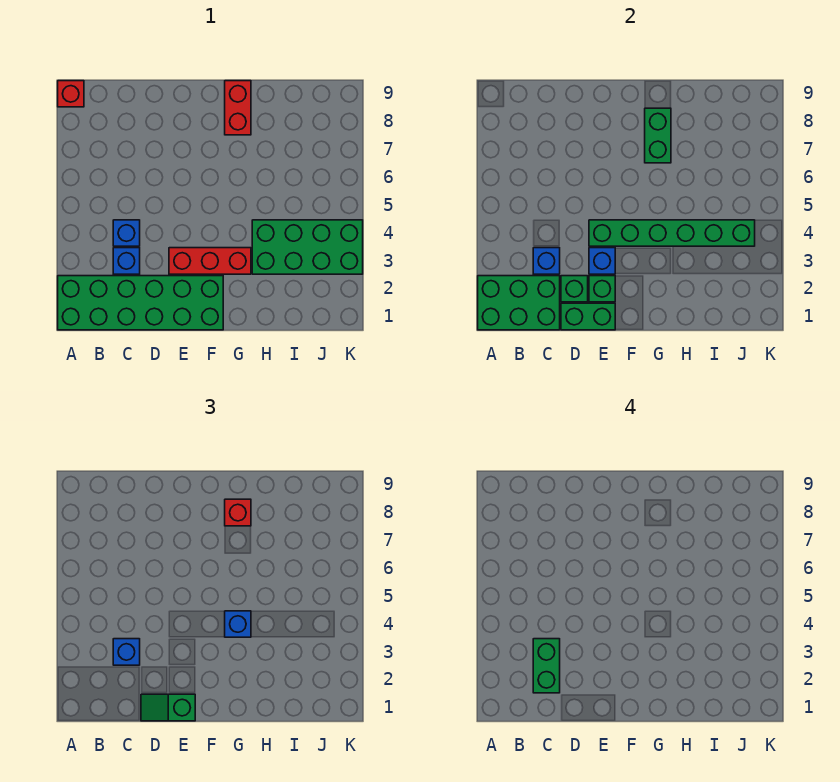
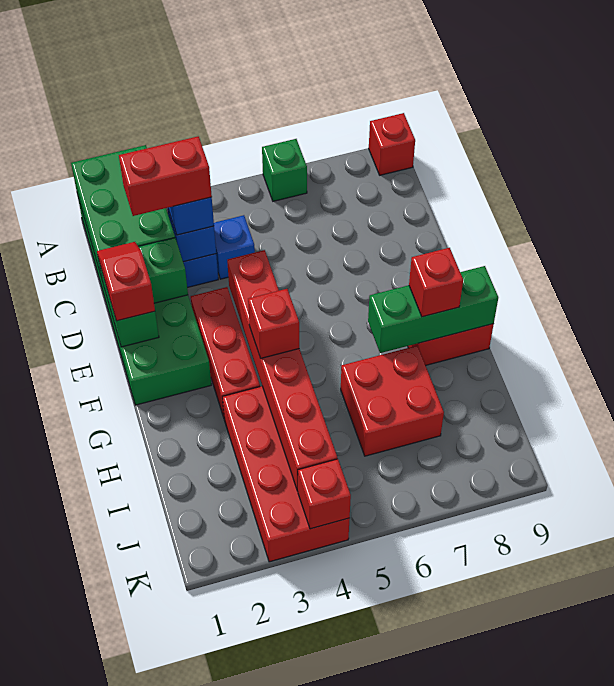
green 1x2 brick [533,639,560,693] -> red 1x2 brick [119,136,212,216]
green 1x2 slope [141,694,195,721] -> red 1x2 slope [97,242,155,321]
green 1x1 brick [589,276,615,302] -> green 1x1 brick moved to [262,139,307,201]
blue 1x1 brick [589,248,615,274] -> none
green 1x6 brick [589,220,755,246] -> red 1x6 brick [227,250,337,491]
blue 1x1 brick [225,611,251,637] -> red 1x1 brick [248,289,299,358]
green 1x2 brick [645,108,671,163] -> green 1x3 brick [368,266,498,353]
green 2x4 brick [252,220,363,274] -> red 2x4 brick [222,386,350,562]
none -> red 2x2 brick [341,346,444,456]
none -> red 1x1 brick [298,459,351,529]

